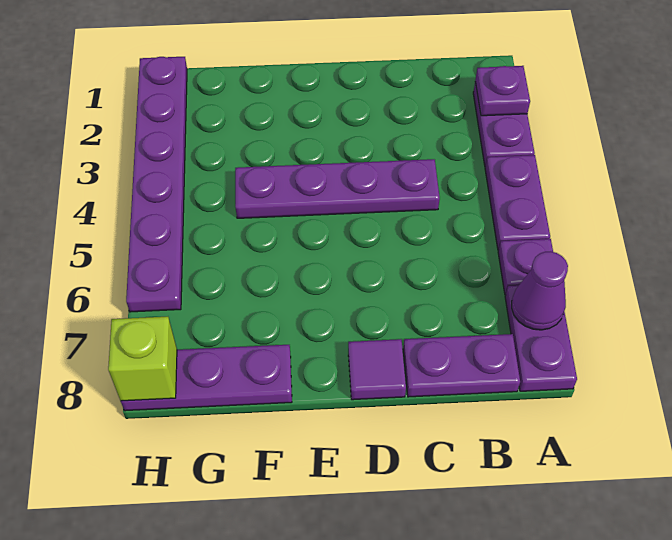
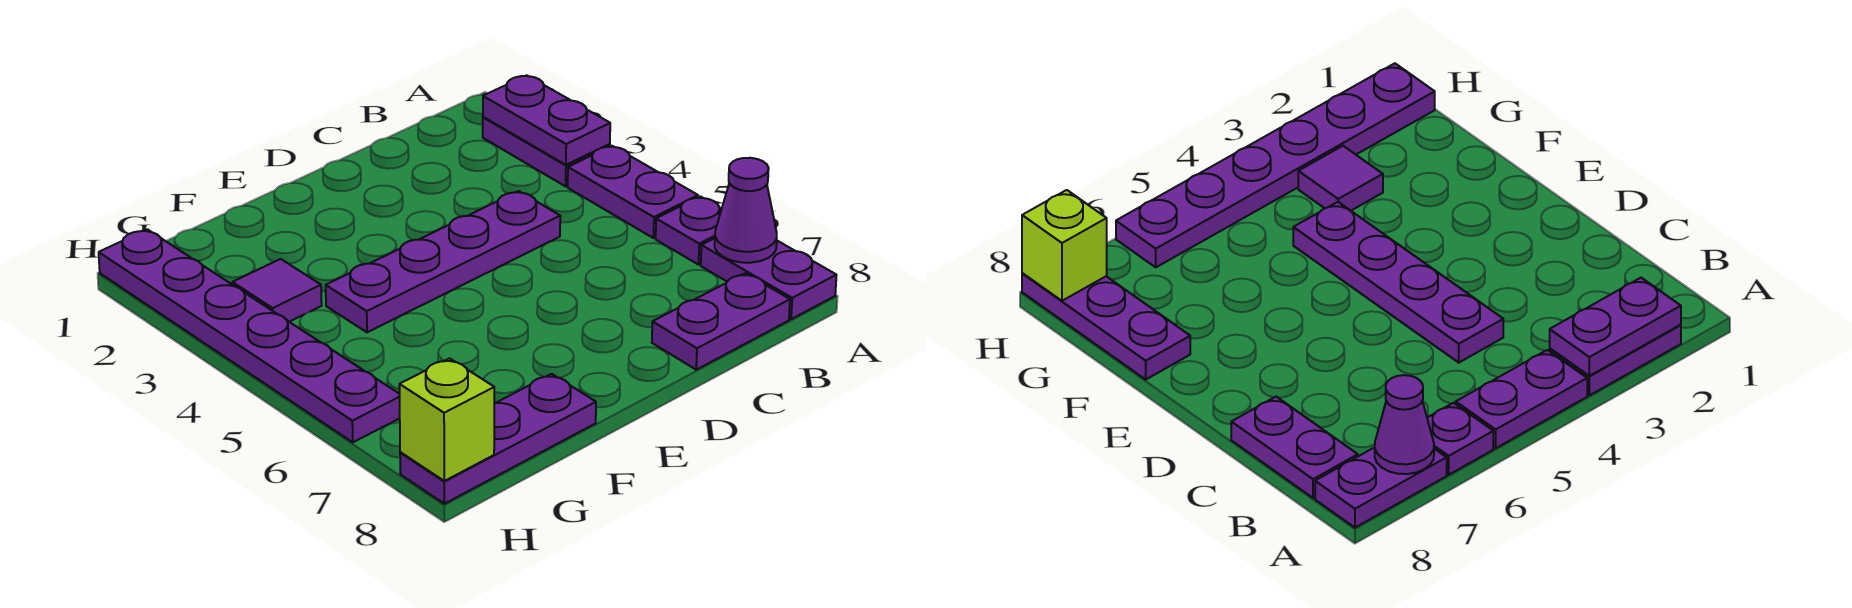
purple 1x1 plate [475,66,530,116] -> purple 1x2 plate [483,75,610,165]
purple 1x1 tile [348,339,406,400] -> purple 1x1 tile moved to [232,259,322,322]

